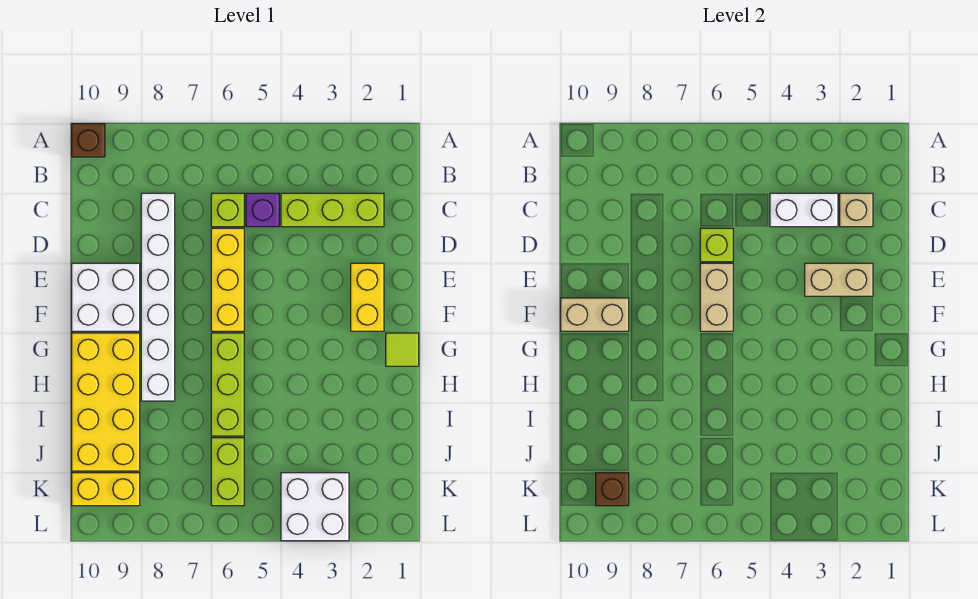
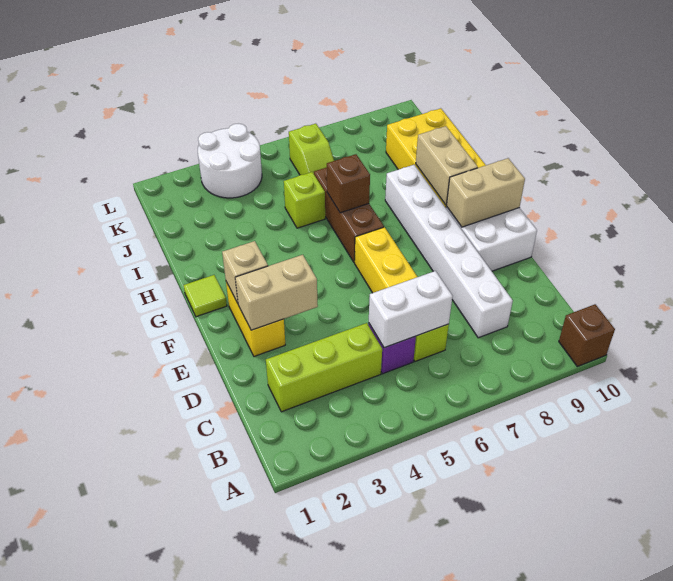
tan 1x1 brick [840,193,873,227] -> tan 1x1 brick moved to [222,241,268,303]
white 1x2 brick [770,193,838,227] -> white 1x2 brick moved to [369,271,453,348]
lime 1x1 brick [700,228,733,262] -> lime 1x1 brick moved to [284,172,325,228]
tan 1x2 brick [700,263,733,331] -> tan 1x2 brick moved to [416,126,478,205]
lime 1x3 brick [211,333,244,436] -> brown 1x3 brick [314,168,384,263]
lime 1x2 brick [211,438,244,506] -> lime 1x2 slope [289,124,334,175]
white 2x2 brick [281,473,349,541] -> white 2x2 round brick [198,124,262,198]
yellow 1x2 brick [72,473,140,506] -> none
brown 1x1 brick [596,473,629,506] -> brown 1x1 brick moved to [327,154,370,213]

